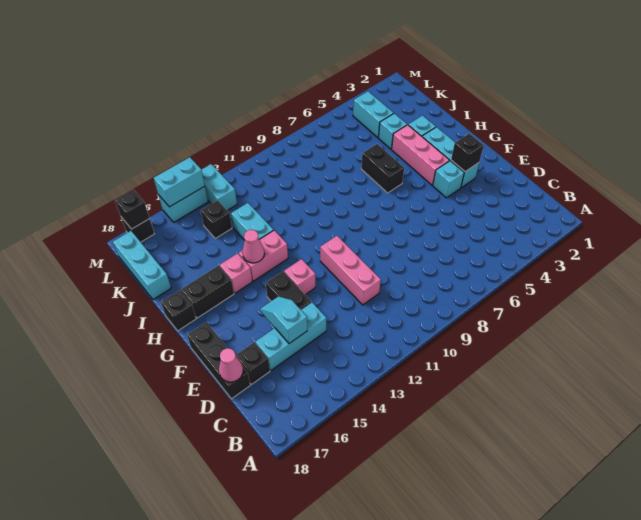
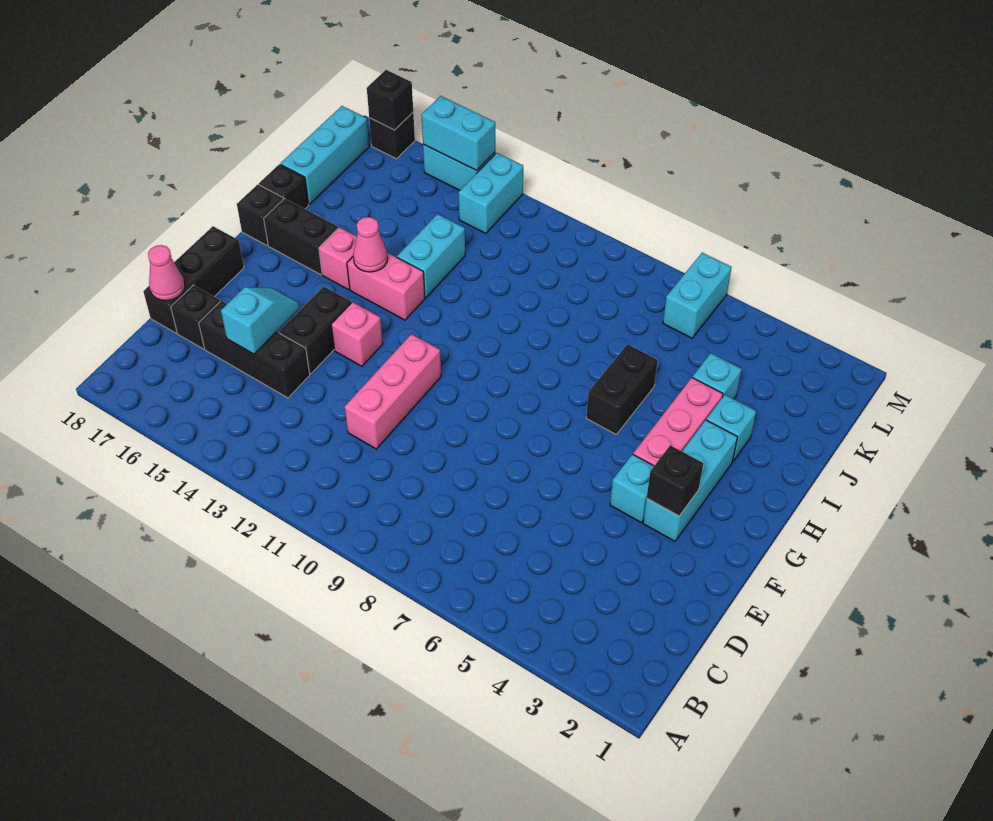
cyan 1x3 brick [255,303,326,370] -> black 1x3 brick [199,301,310,398]
cyan 1x2 brick [353,91,394,138] -> cyan 1x2 brick moved to [663,253,732,338]
black 1x1 brick [200,200,232,238] -> black 1x1 brick moved to [259,164,309,209]

